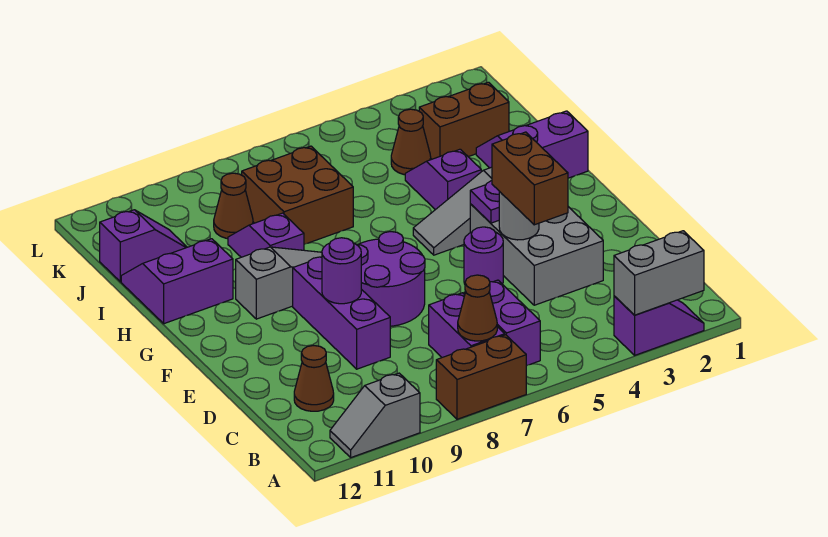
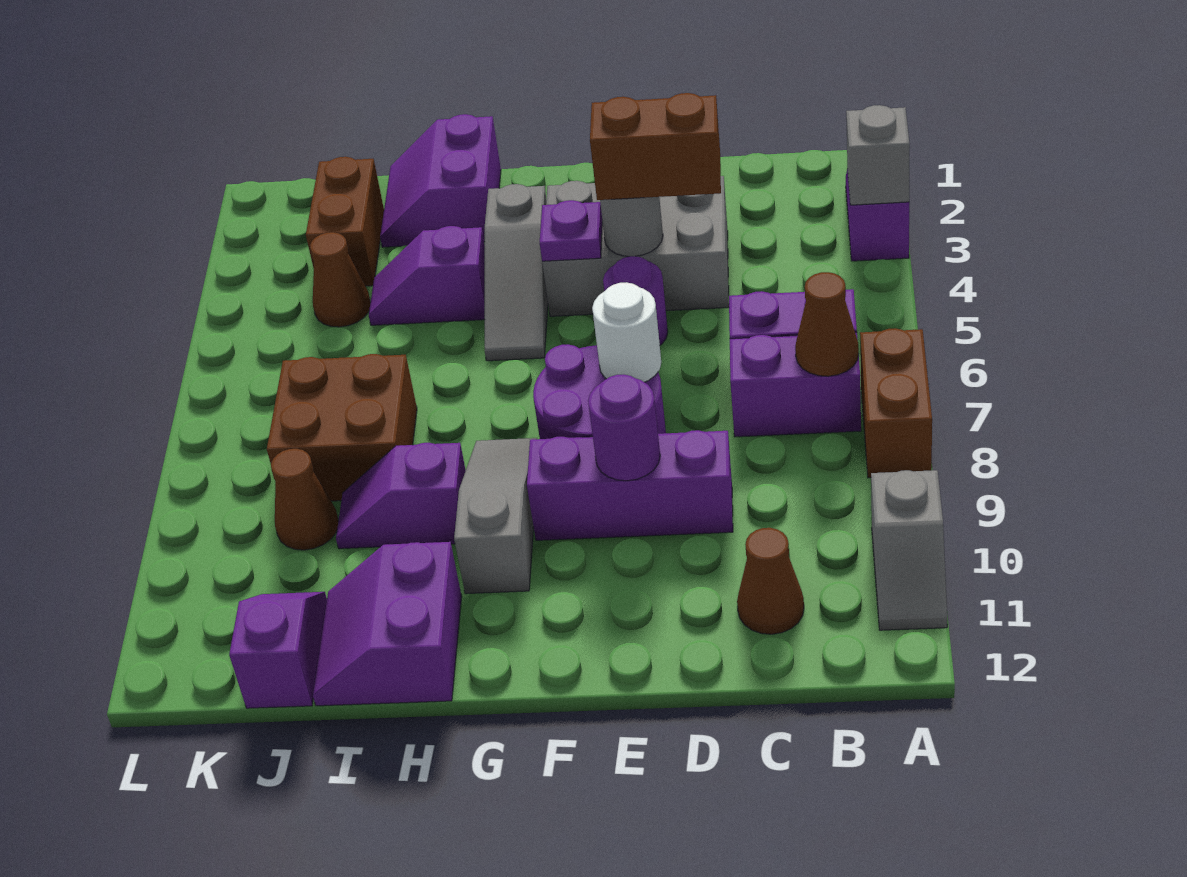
grey 1x2 brick [614,231,704,315] -> grey 1x1 brick [846,105,910,205]
none -> white 1x1 round brick [592,282,661,382]

